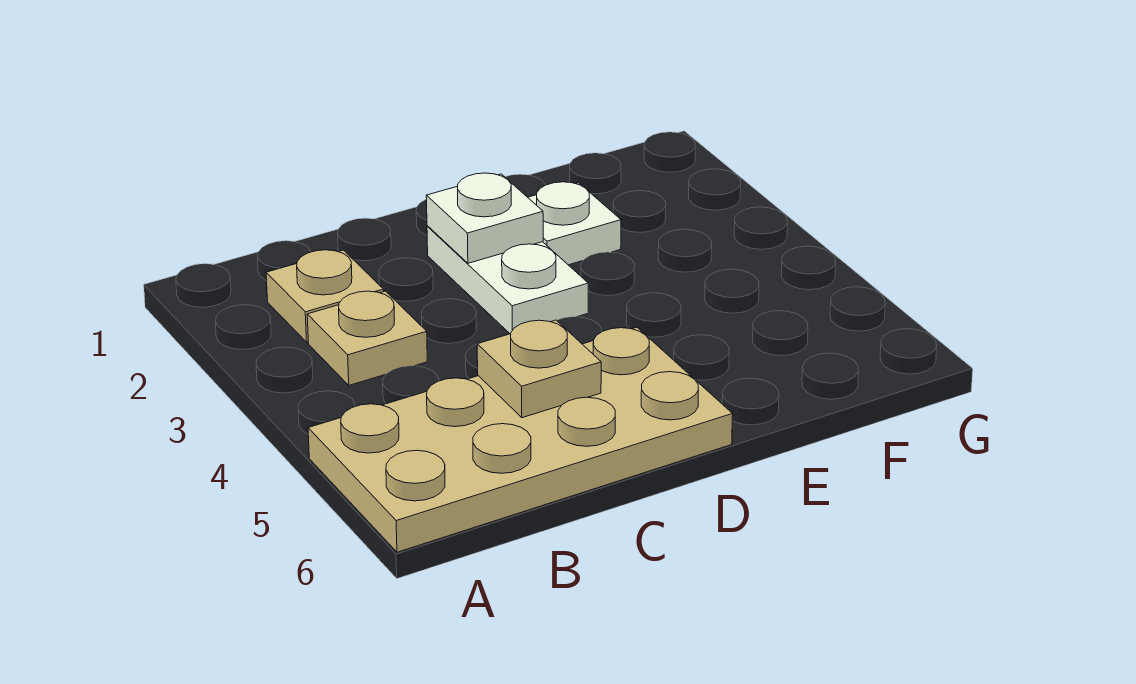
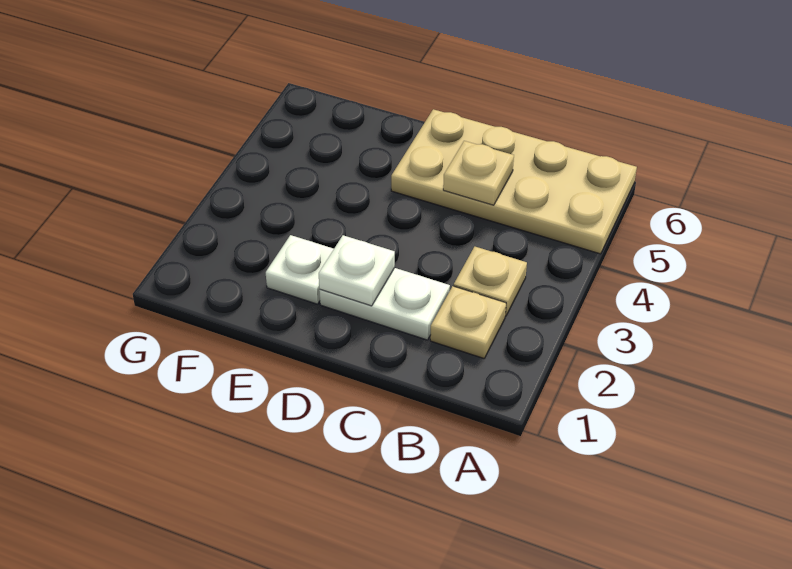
white 1x2 plate [427,226,588,334] -> white 1x2 plate turned to [319,268,450,340]

